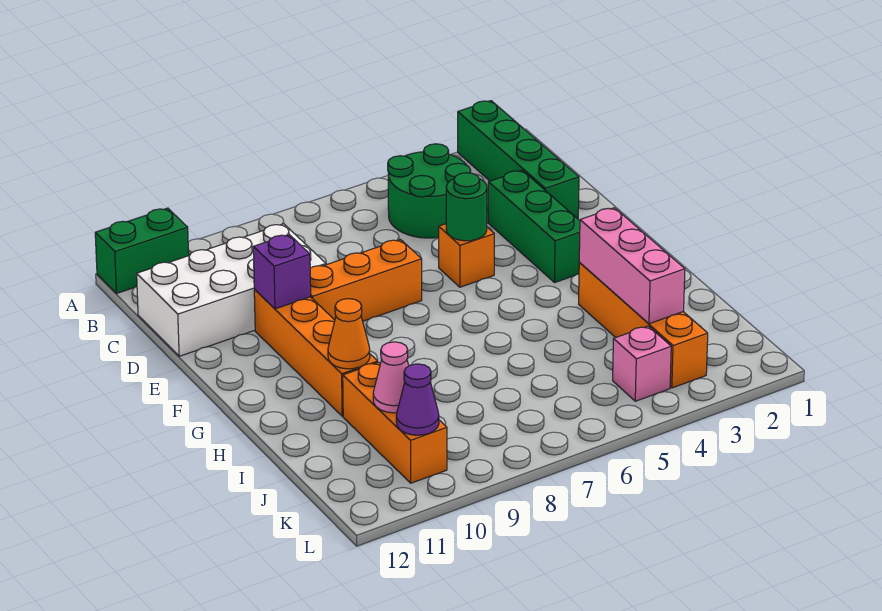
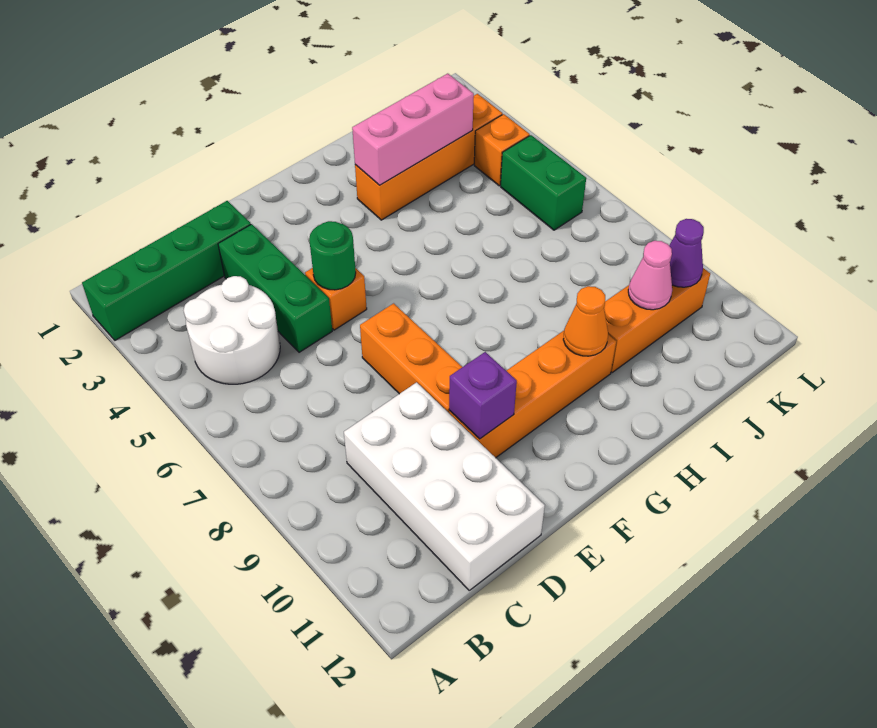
green 1x2 brick [95,208,189,293] -> green 1x2 brick moved to [501,135,586,230]
green 2x2 round brick [388,144,471,238] -> white 2x2 round brick [184,276,280,384]
green 1x3 brick [488,170,580,283] -> green 1x3 brick turned to [218,224,332,352]
pink 1x1 brick [613,326,671,401] -> orange 1x1 brick [474,114,530,186]

